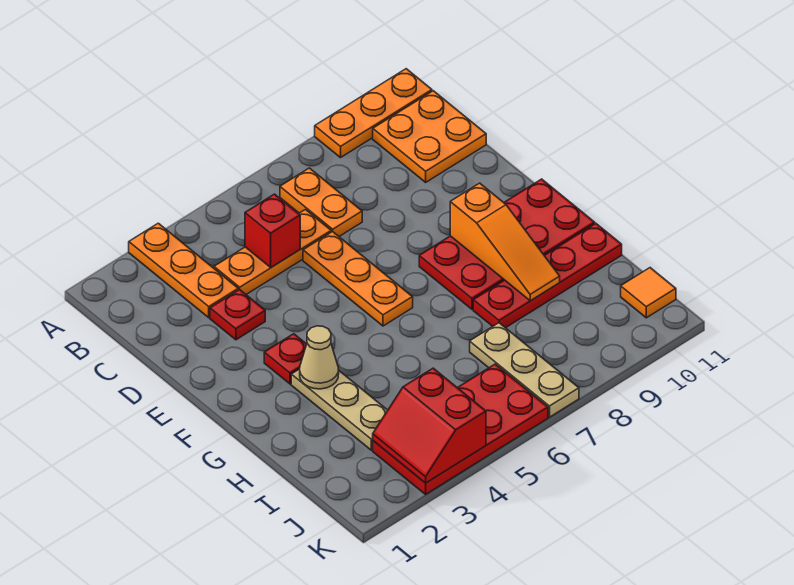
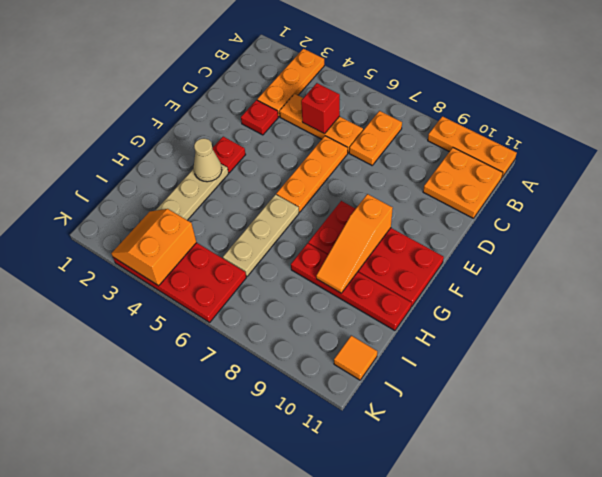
tan 1x3 plate [470,323,579,417] -> tan 1x3 plate moved to [223,194,299,276]
red 2x2 slope [373,368,486,483] -> orange 2x2 slope [111,209,196,286]

